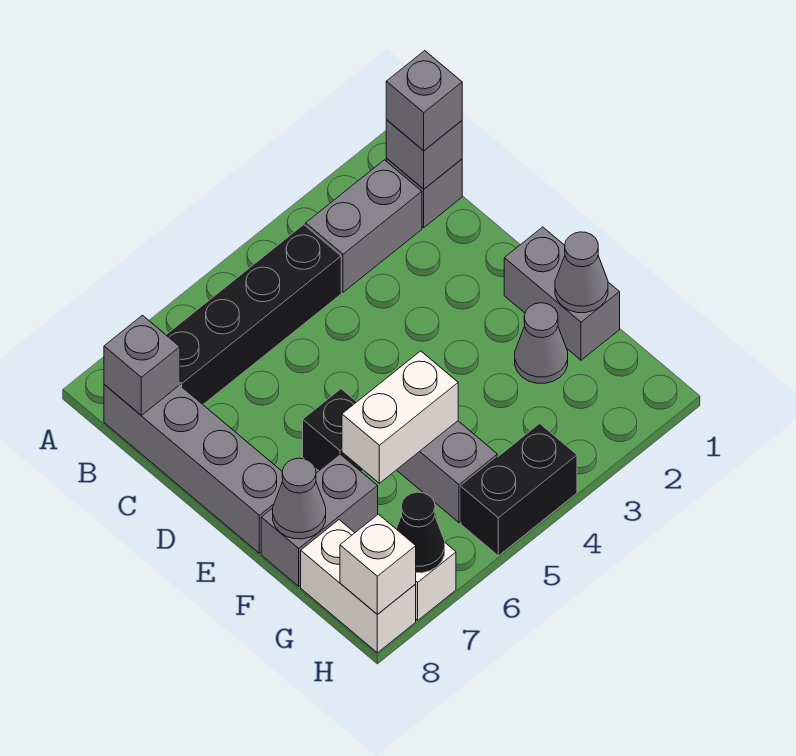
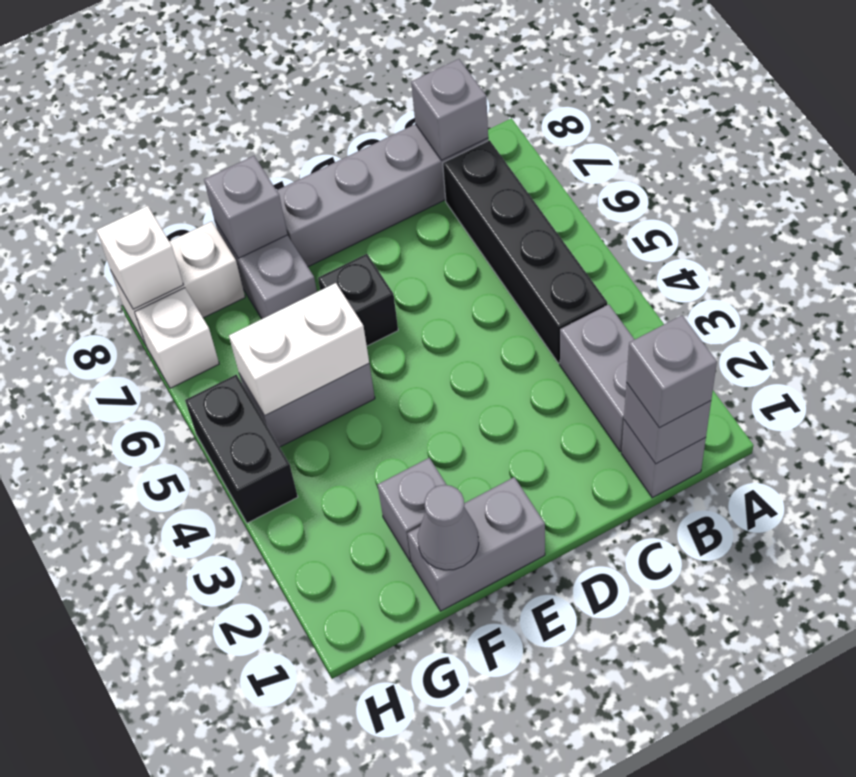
grey 1x1 cone [515,303,568,383] -> grey 1x1 brick [378,458,447,562]
white 1x2 brick [342,351,458,483] -> white 1x2 brick turned to [229,283,369,416]
grey 1x1 cone [273,458,326,539] -> grey 1x1 brick [204,156,288,259]
black 1x1 cone [397,492,445,573] -> none

